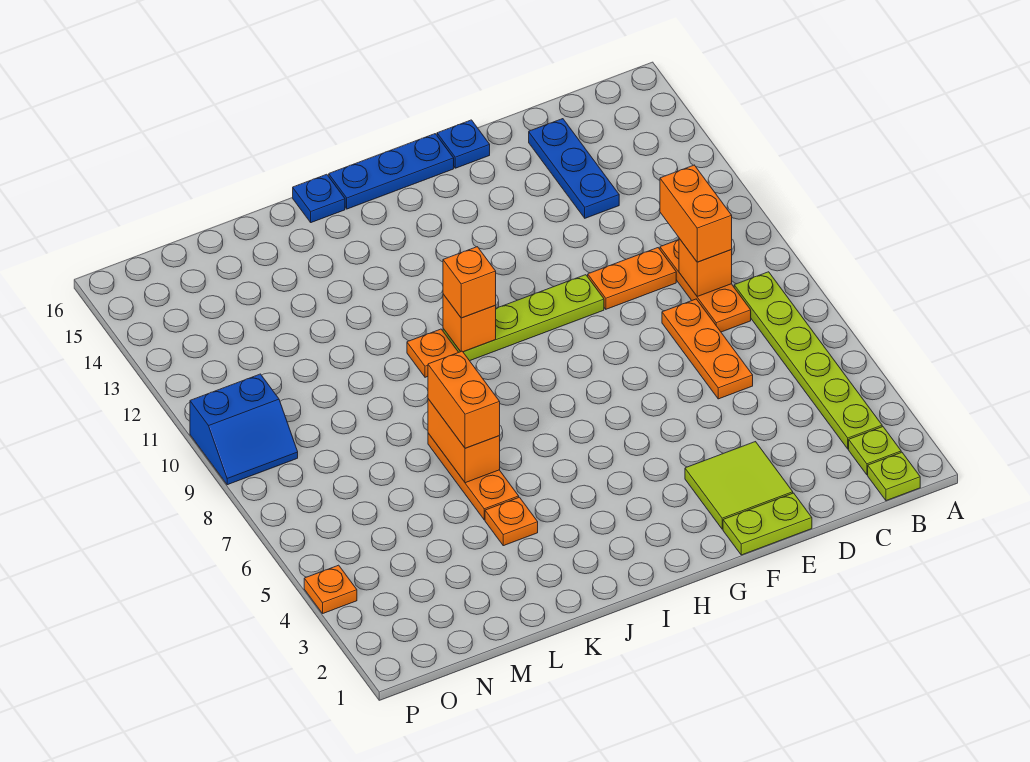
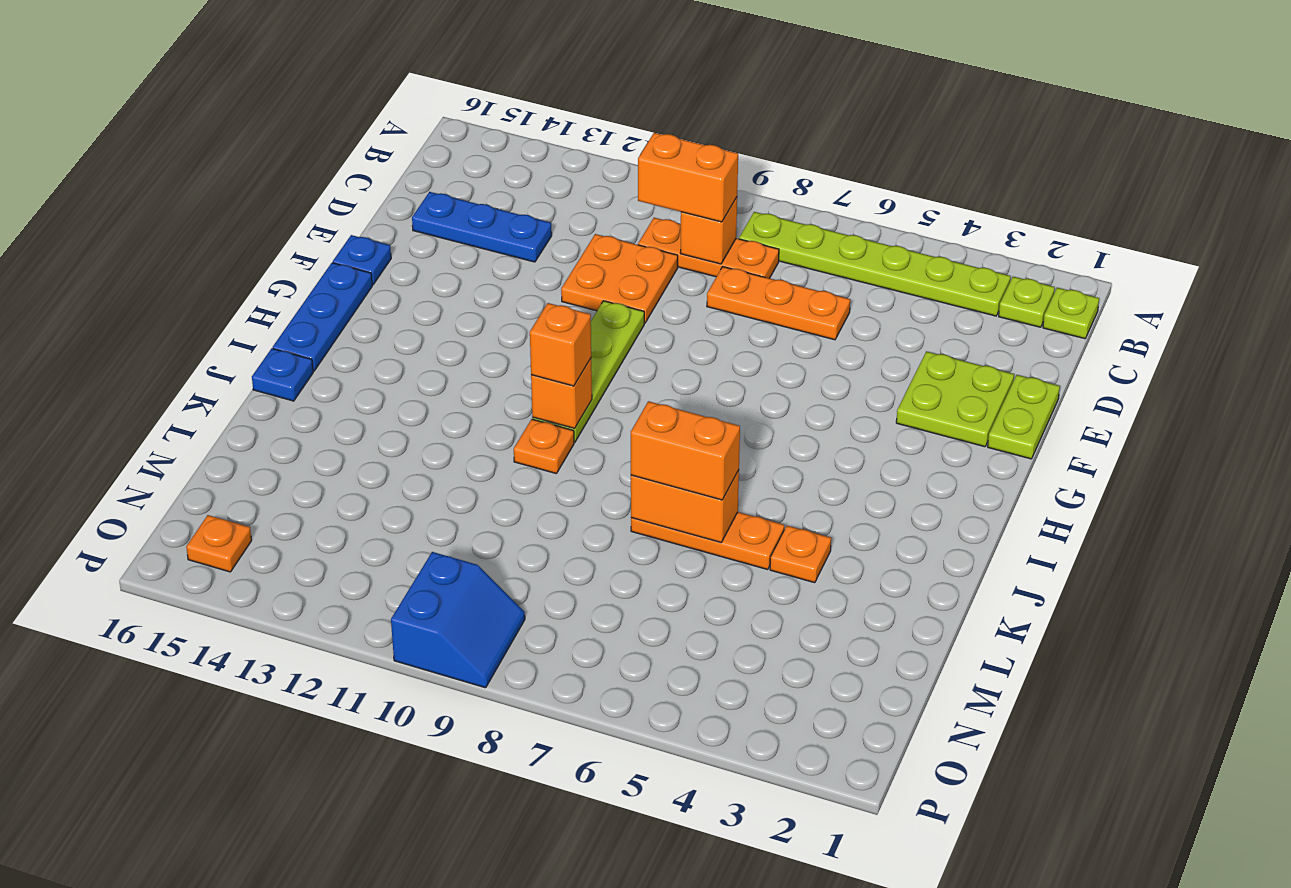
orange 1x2 plate [588,248,676,309] -> orange 2x2 plate [561,234,678,323]
lime 2x2 tile [685,442,793,529] -> lime 2x2 plate [896,351,1014,447]
orange 1x1 plate [304,565,357,613] -> orange 1x1 plate moved to [186,515,252,572]

